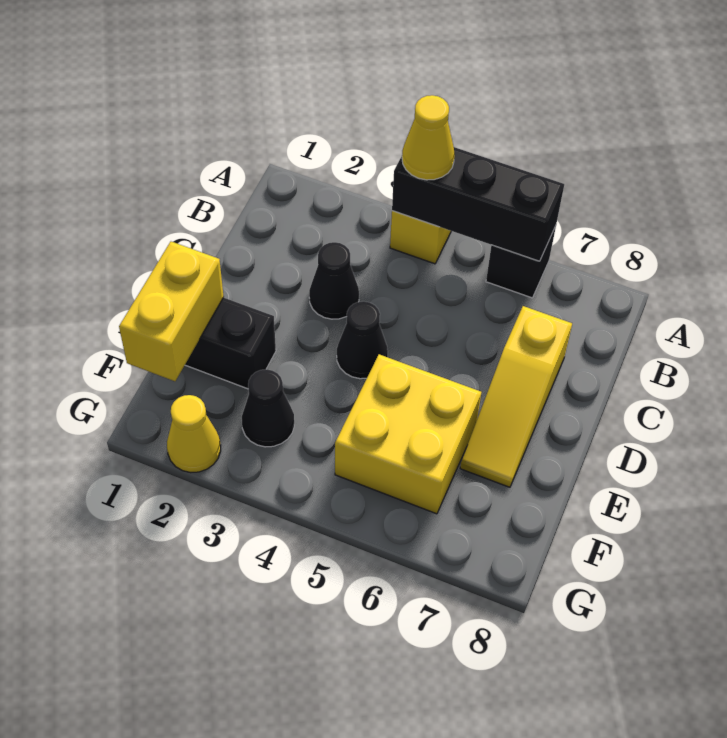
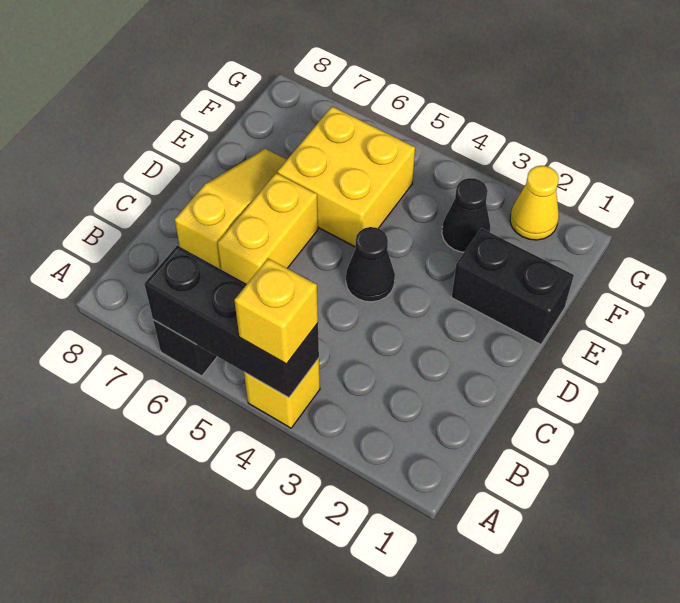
yellow 1x1 cone [402,95,455,180] -> yellow 1x1 brick [234,258,318,364]
black 1x1 cone [309,242,359,319] -> none
yellow 1x2 brick [119,242,224,381] -> yellow 1x2 brick moved to [218,173,318,284]

